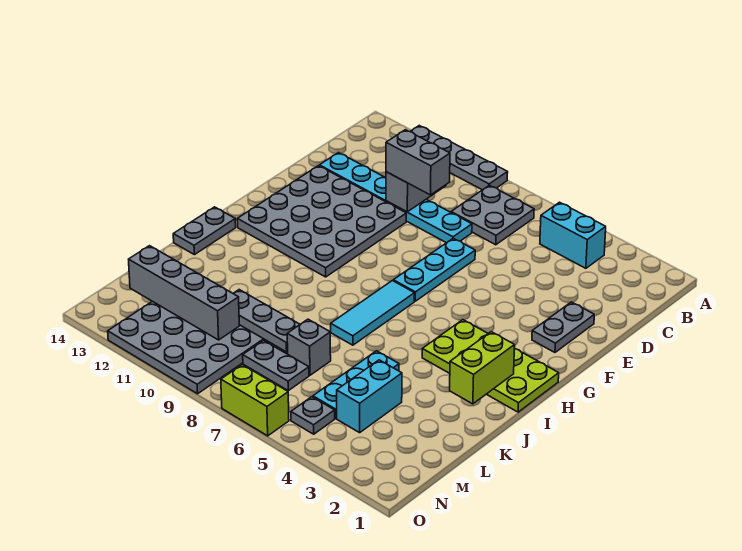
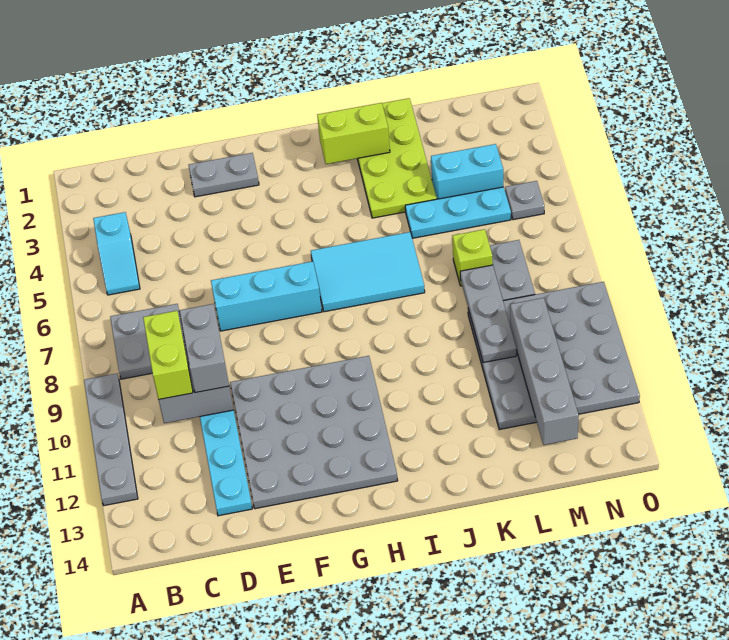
cyan 1x2 brick [540,202,606,268] -> cyan 1x2 slope [93,212,140,295]
cyan 1x3 plate [393,238,475,301] -> cyan 1x3 brick [211,261,322,331]
lime 2x4 plate [422,320,559,412] -> lime 2x4 plate moved to [357,98,437,218]
cyan 1x3 tile [331,281,415,345] -> cyan 2x3 tile [311,232,425,312]
grey 1x2 plate [173,207,236,255] -> none
grey 1x1 brick [287,319,331,375] -> lime 1x1 brick [453,229,493,286]
lime 1x2 brick [221,365,289,436] -> lime 1x2 brick moved to [143,311,193,399]

